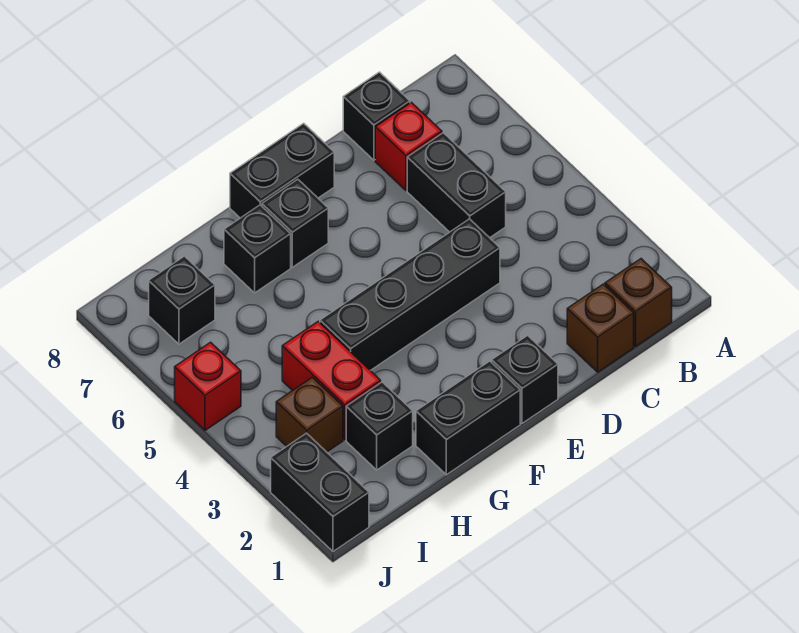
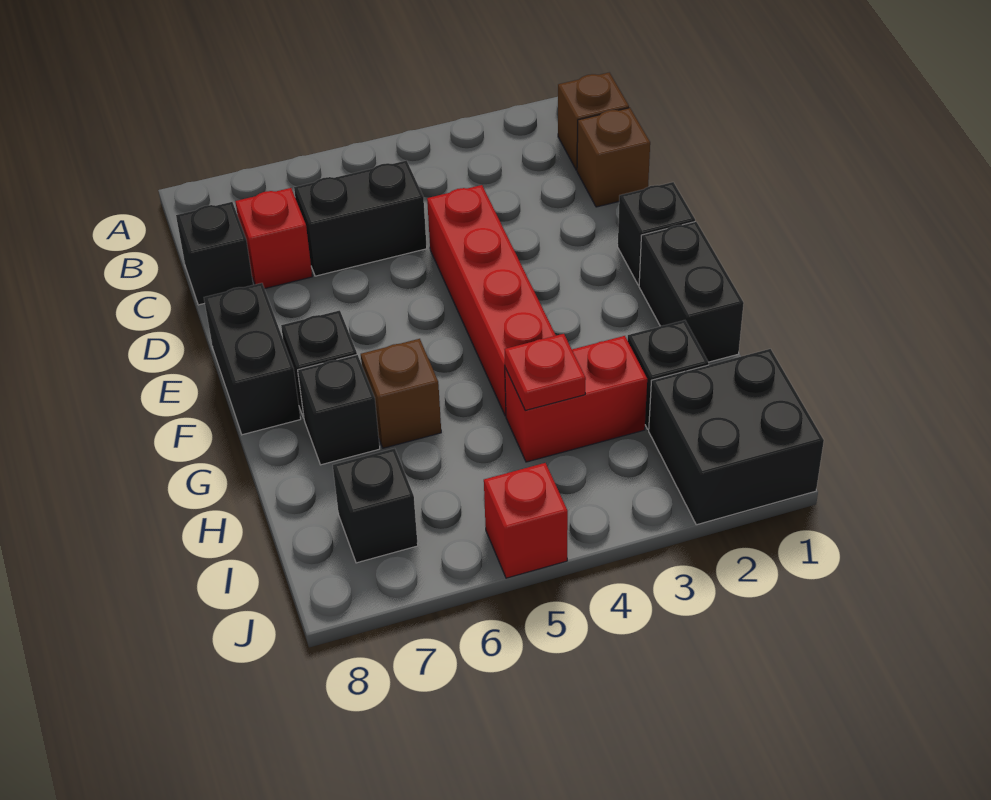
black 1x4 brick [320,219,500,371] -> red 1x4 brick [427,185,556,416]
none -> red 1x1 plate [505,334,586,410]
brown 1x1 brick [276,377,343,452] -> brown 1x1 brick moved to [361,339,441,448]
black 1x2 brick [271,433,369,552] -> black 2x2 brick [649,349,824,525]

